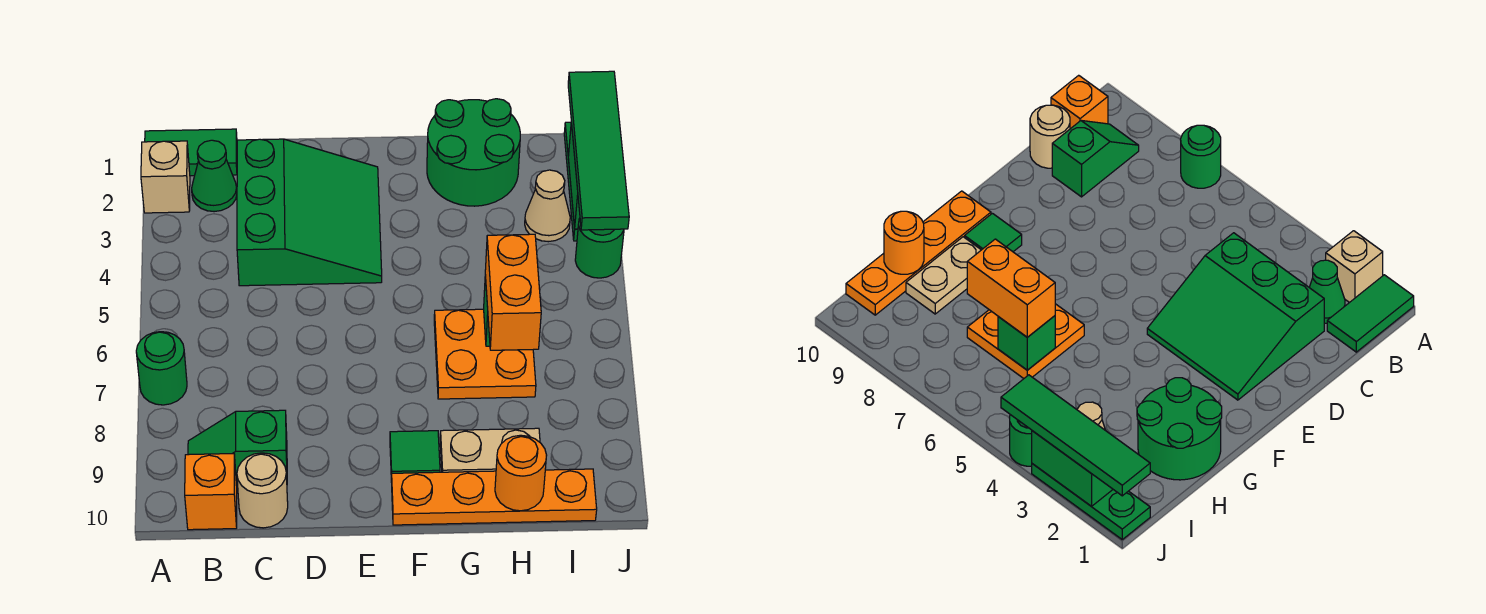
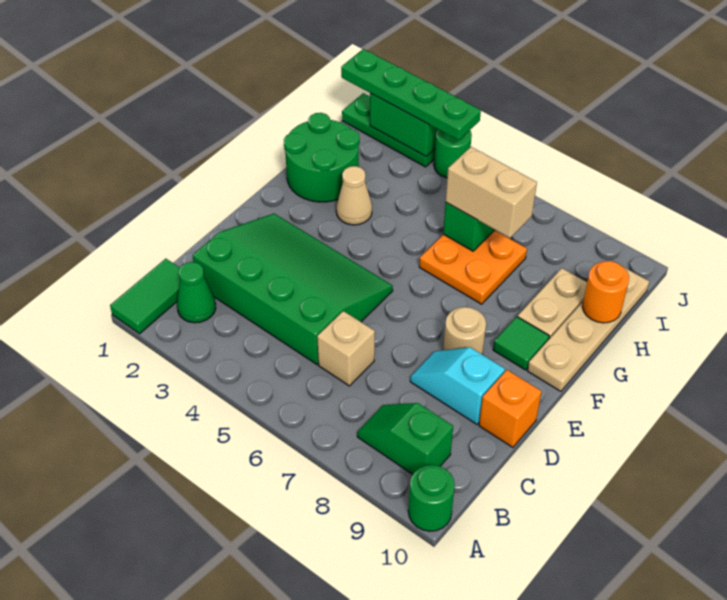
tan 1x1 brick [141,141,190,213] -> tan 1x1 brick moved to [317,311,375,386]
green 1x1 round brick [136,332,187,405] -> green 1x1 round brick moved to [408,465,455,531]
green 1x2 slope [188,410,287,486] -> green 1x2 slope turned to [357,403,453,474]
orange 1x1 brick [185,454,237,530] -> orange 1x1 brick moved to [479,370,542,447]
green 3x3 slope [237,139,382,286] -> green 3x4 slope [193,214,393,365]
tan 1x1 round brick [237,453,288,528] -> tan 1x1 round brick moved to [443,307,486,354]
none -> cyan 1x2 slope [410,347,505,424]
orange 1x4 plate [392,469,597,525] -> tan 1x4 plate [527,268,649,391]
orange 1x2 brick [485,234,541,350] -> tan 1x2 brick [446,147,537,238]
tan 1x1 cone [525,170,570,242] -> tan 1x1 cone moved to [336,166,372,225]
green 1x4 tile [568,71,629,230] -> green 1x4 plate [341,49,481,140]

